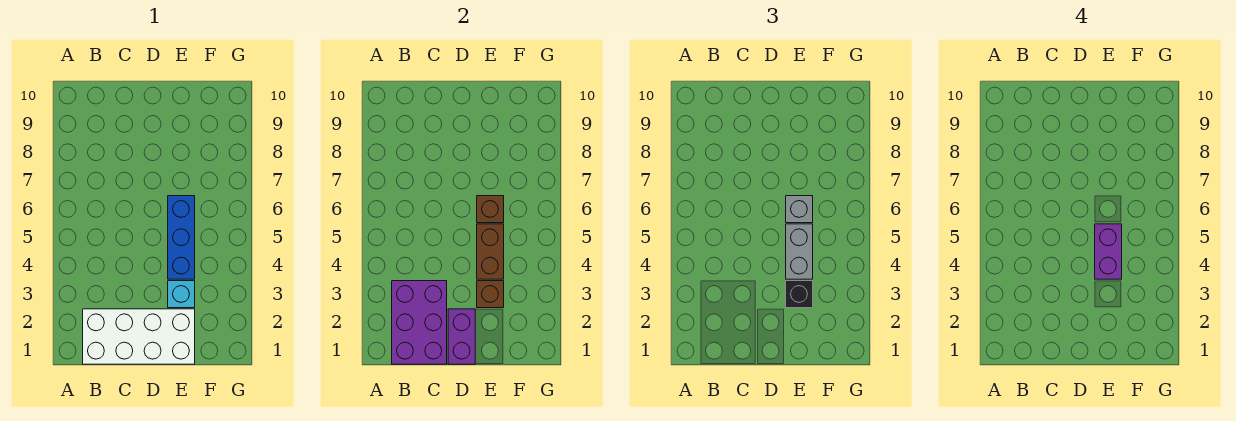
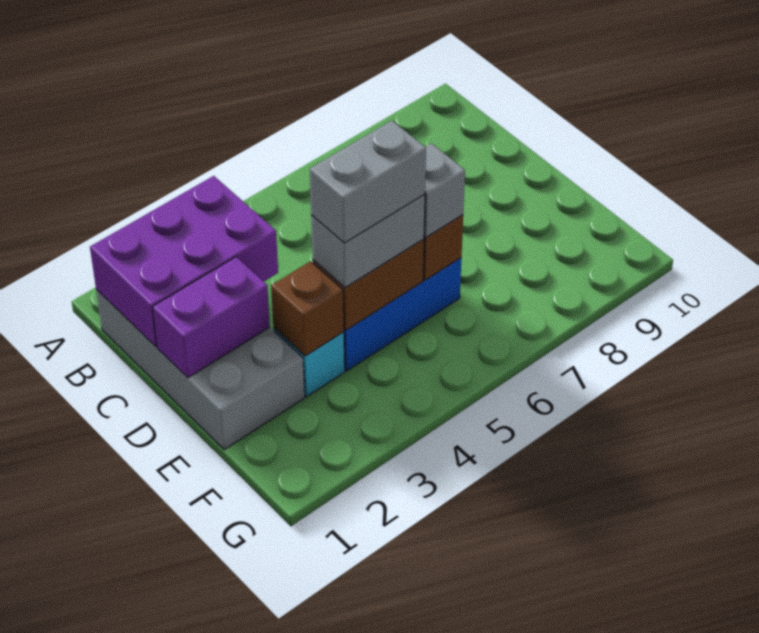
white 2x4 brick [83,309,195,364] -> grey 2x4 brick [96,289,305,450]
black 1x1 brick [786,281,813,308] -> none
purple 1x2 brick [1095,224,1122,279] -> grey 1x2 brick [310,121,426,243]

